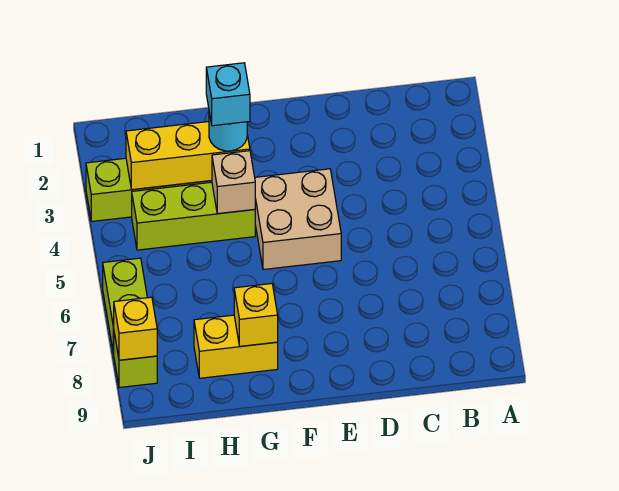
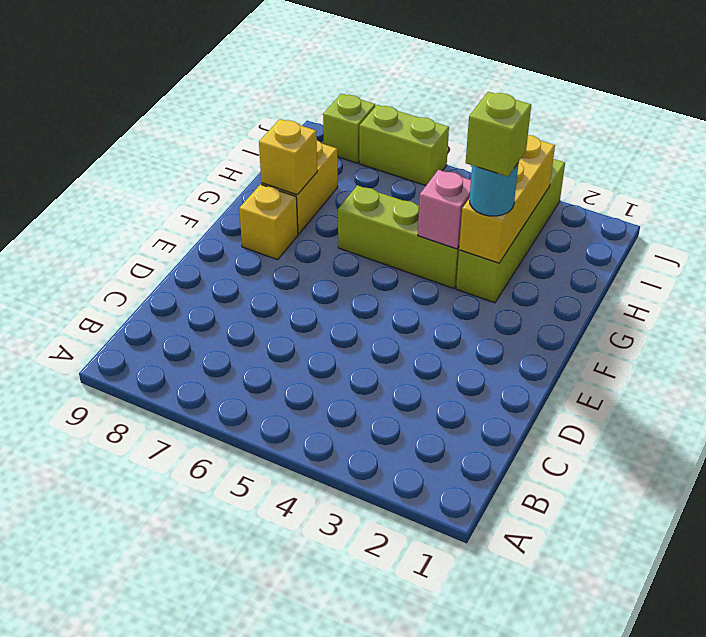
tan 2x2 brick [255,169,341,270] -> none
cyan 1x1 brick [206,63,250,126] -> lime 1x1 brick [466,92,531,177]
lime 1x3 brick [132,182,255,250] -> lime 1x3 brick turned to [338,185,459,288]
tan 1x1 brick [212,151,255,214] -> pink 1x1 brick [418,170,471,249]
yellow 1x1 brick [113,297,157,360] -> yellow 1x1 brick moved to [239,184,298,260]

